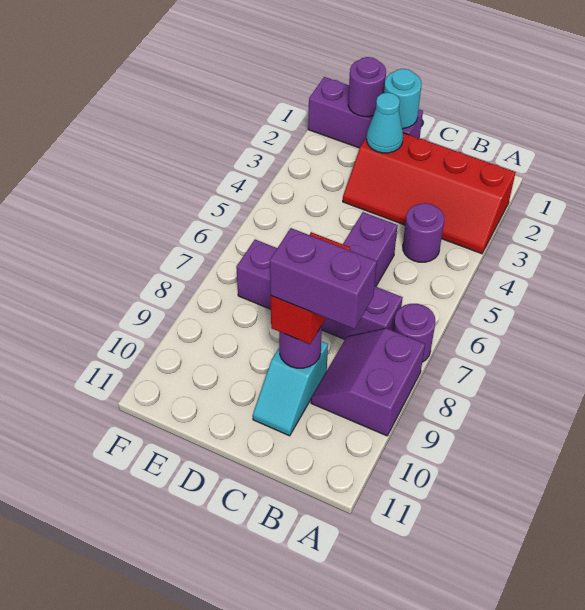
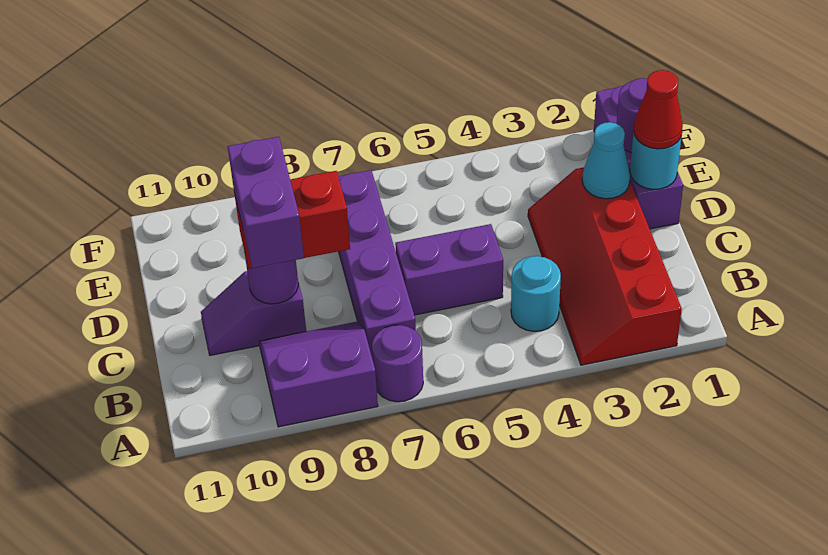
purple 1x1 round brick [403,203,444,262] -> cyan 1x1 round brick [511,256,561,331]
cyan 1x2 slope [253,341,328,436] -> purple 1x2 slope [201,271,306,355]
none -> red 1x1 cone [634,70,683,149]

